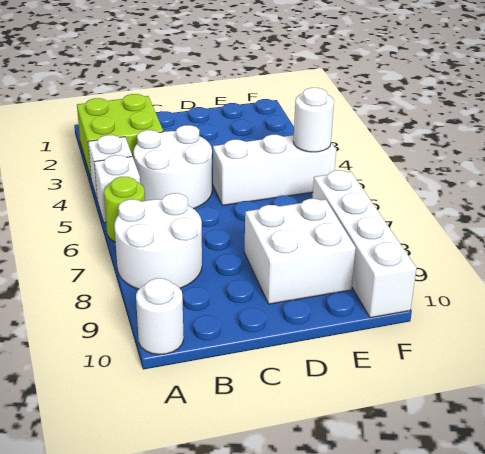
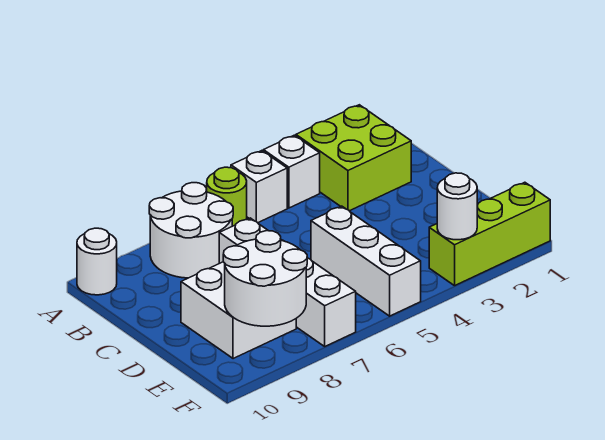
white 2x2 round brick [134,125,212,209] -> white 2x2 round brick moved to [223,231,307,326]
none -> lime 1x3 brick [429,182,550,286]
white 1x1 round brick [293,88,334,152] -> white 1x1 round brick moved to [437,173,477,240]
white 1x4 brick [312,170,416,318] -> white 1x4 brick turned to [219,218,356,346]

